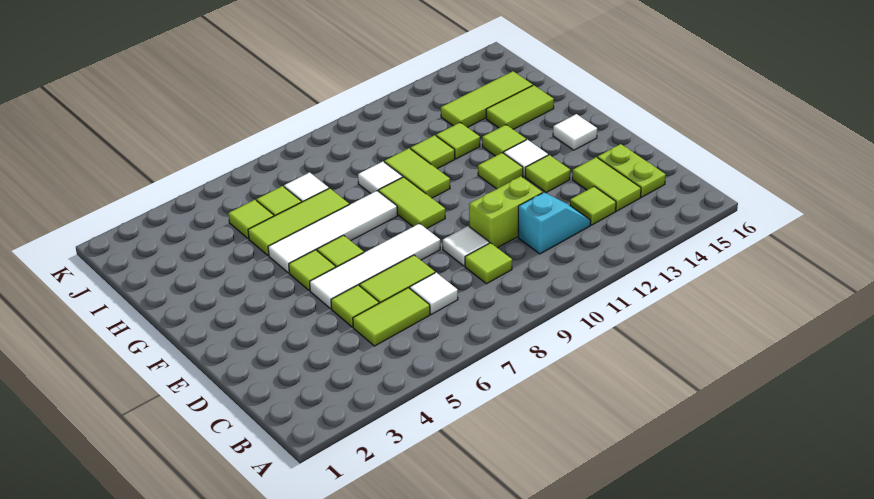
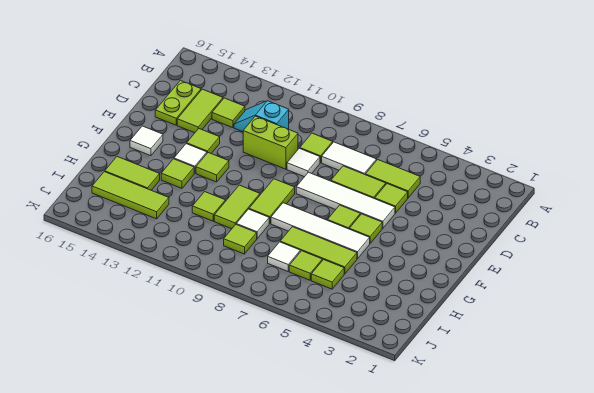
white 1x1 tile [410,273,458,314] -> white 1x2 tile [322,142,377,174]
lime 1x1 tile [436,123,480,159] -> lime 1x1 tile moved to [224,225,257,254]

